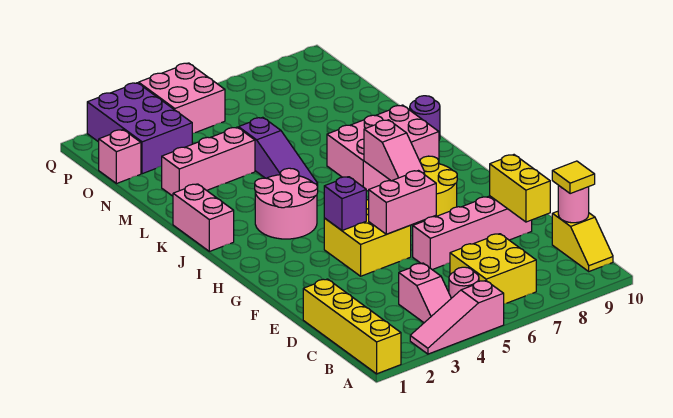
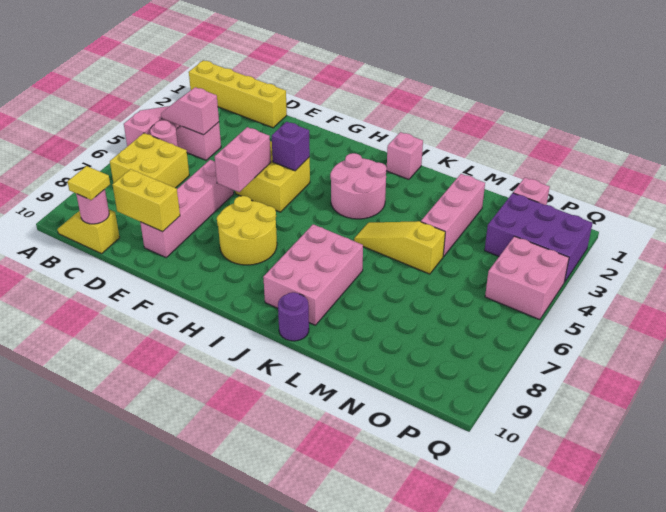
pink 1x2 slope [364,120,425,181] -> pink 1x2 slope moved to [161,87,219,135]
pink 1x2 brick [173,184,234,251] -> pink 1x1 brick [387,132,423,179]
purple 1x3 slope [239,117,318,186] -> yellow 1x3 slope [354,221,445,274]

